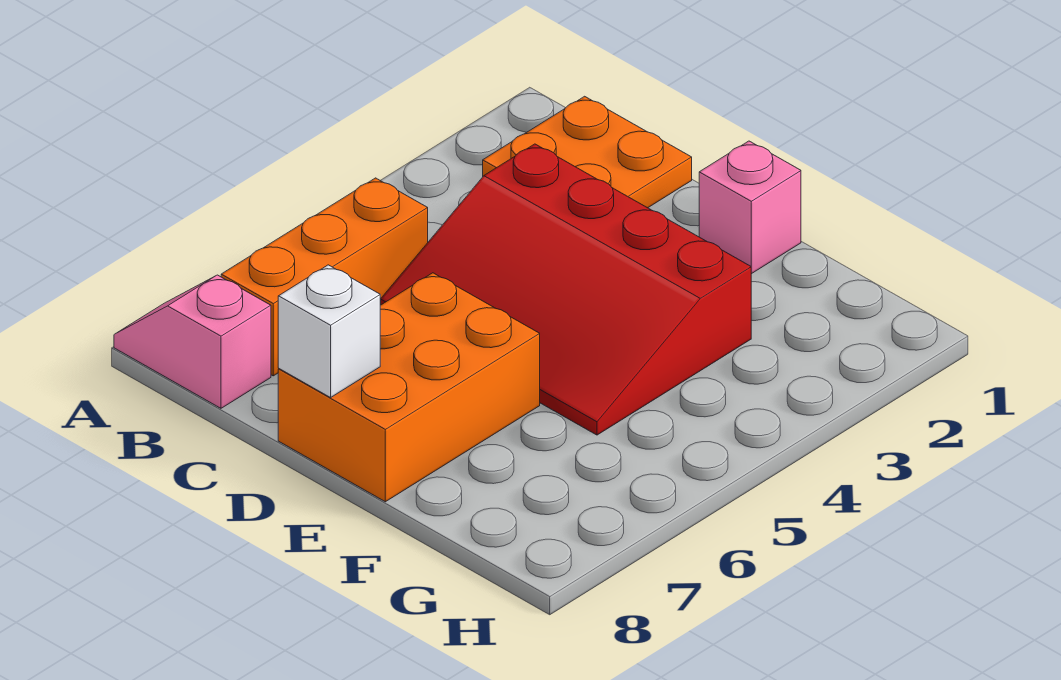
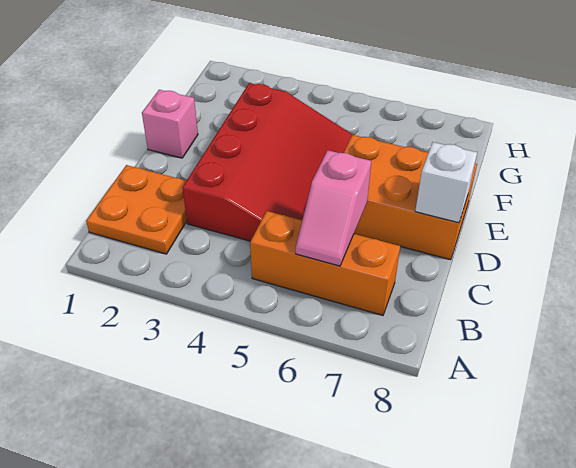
pink 1x2 slope [114,275,271,408] -> pink 1x2 slope moved to [296,150,371,266]

